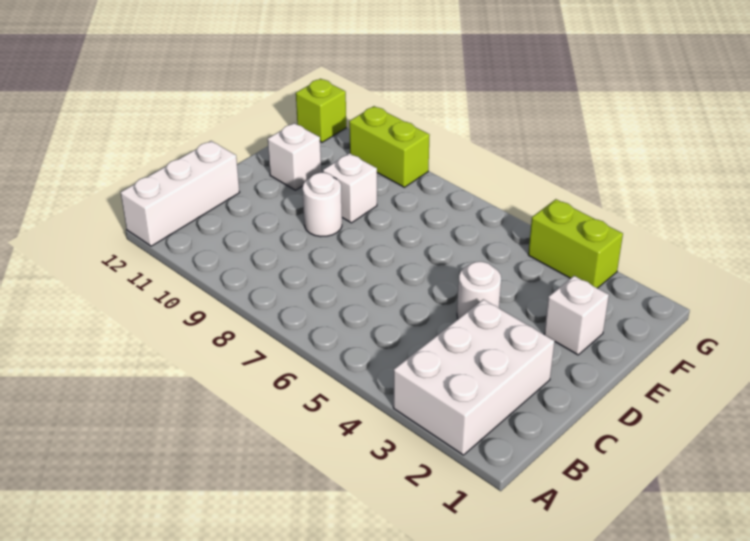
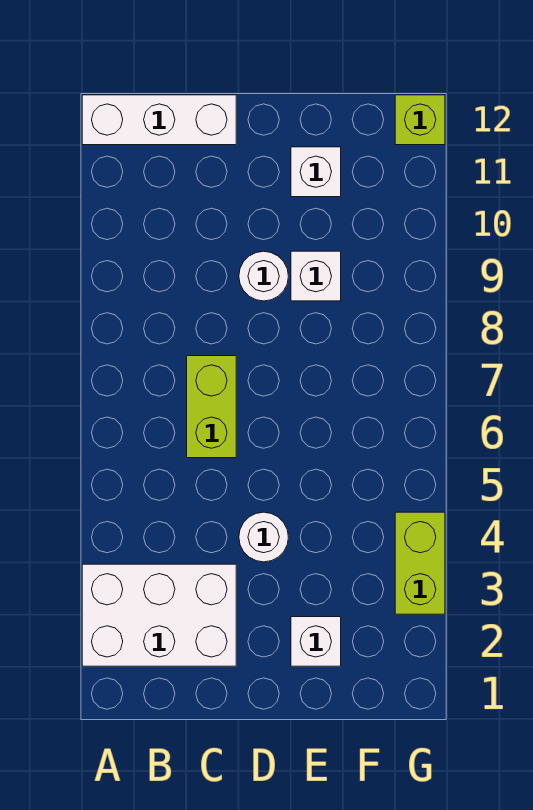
lime 1x2 brick [349,106,430,187] -> lime 1x2 brick moved to [187,356,236,458]

